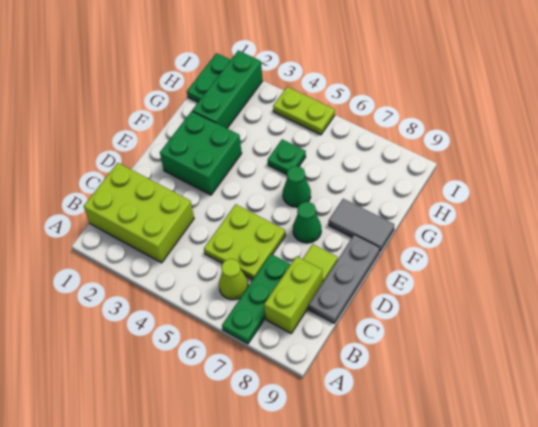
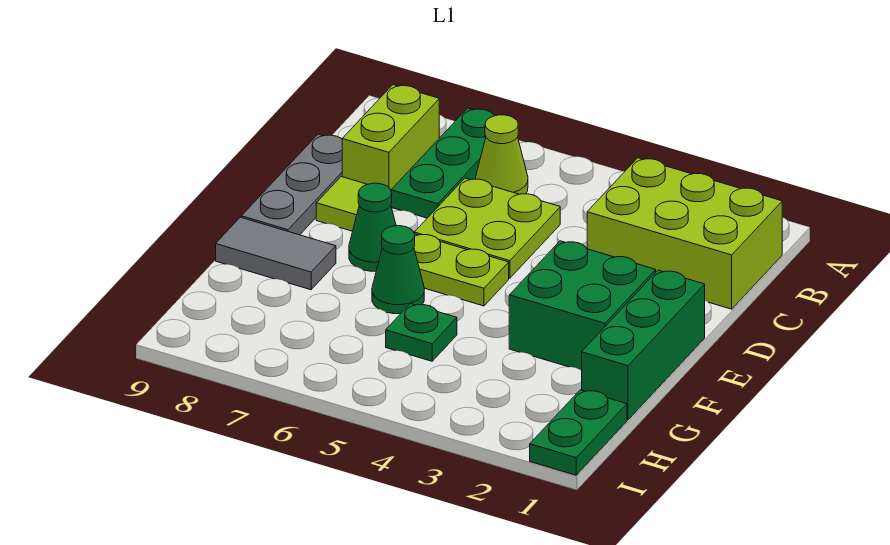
green 1x3 brick [192,50,263,128] -> green 1x3 brick moved to [582,270,705,420]
lime 1x2 plate [273,87,335,135] -> lime 1x2 plate moved to [414,234,509,306]

